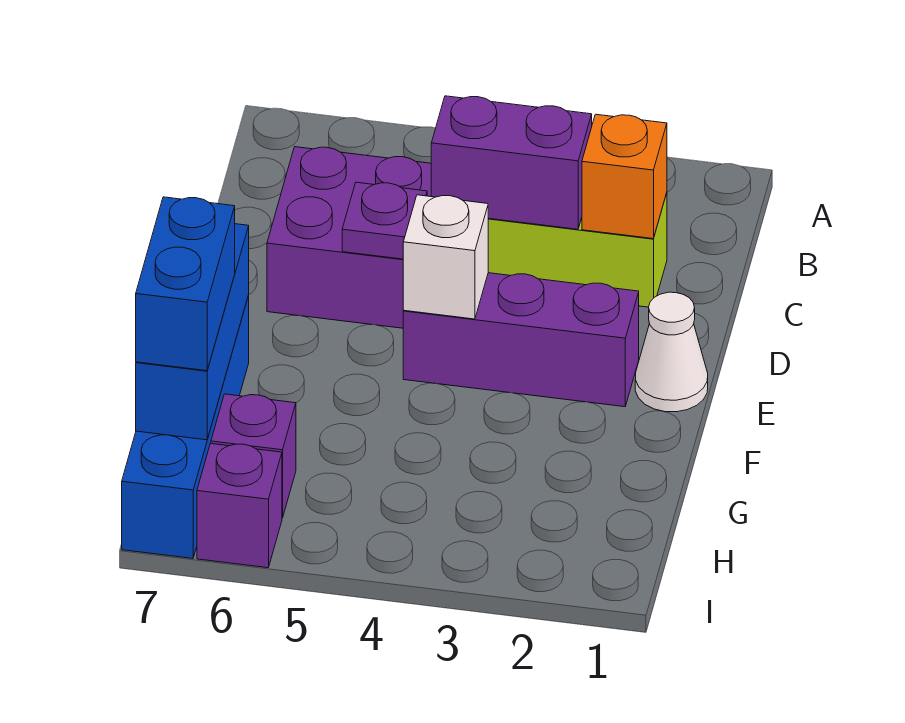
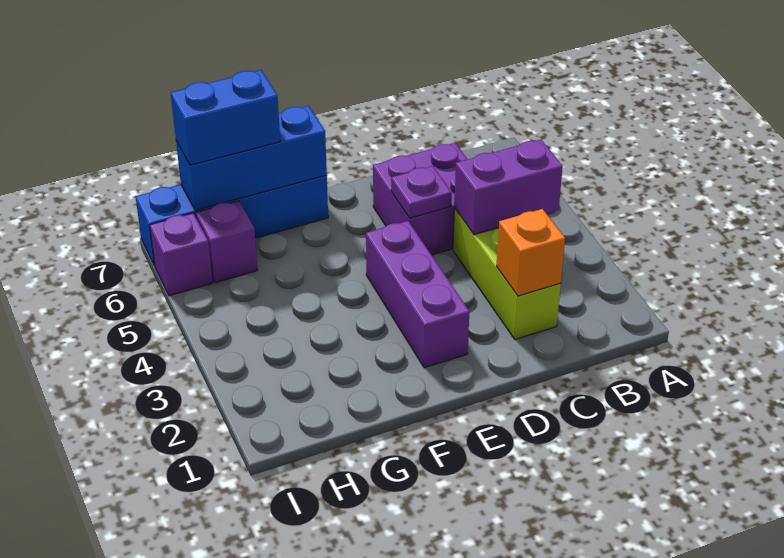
purple 1x2 brick [431,96,592,229] -> purple 1x2 brick turned to [454,140,563,235]
white 1x1 cone [635,292,708,412] -> none
white 1x1 brick [403,195,488,319] -> none

